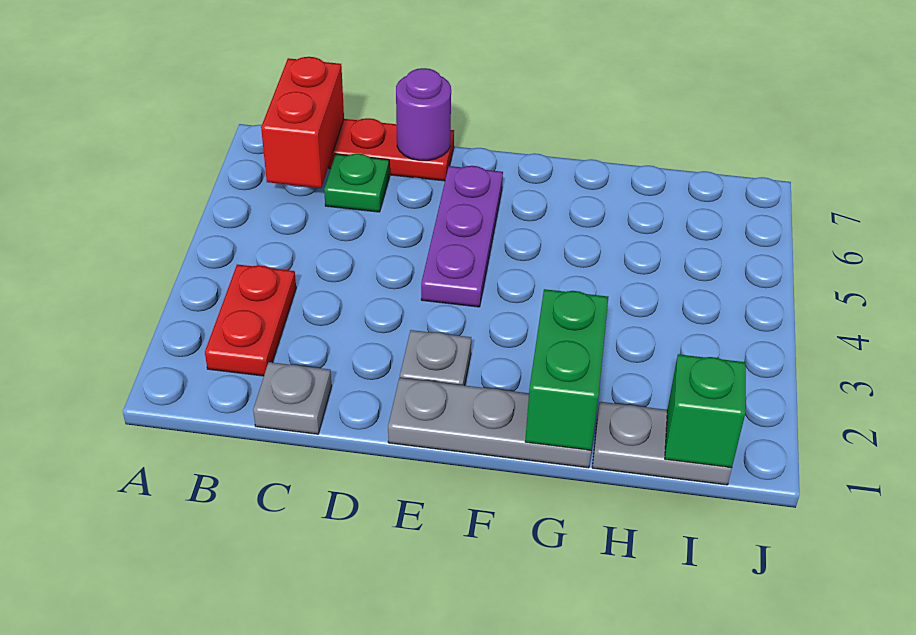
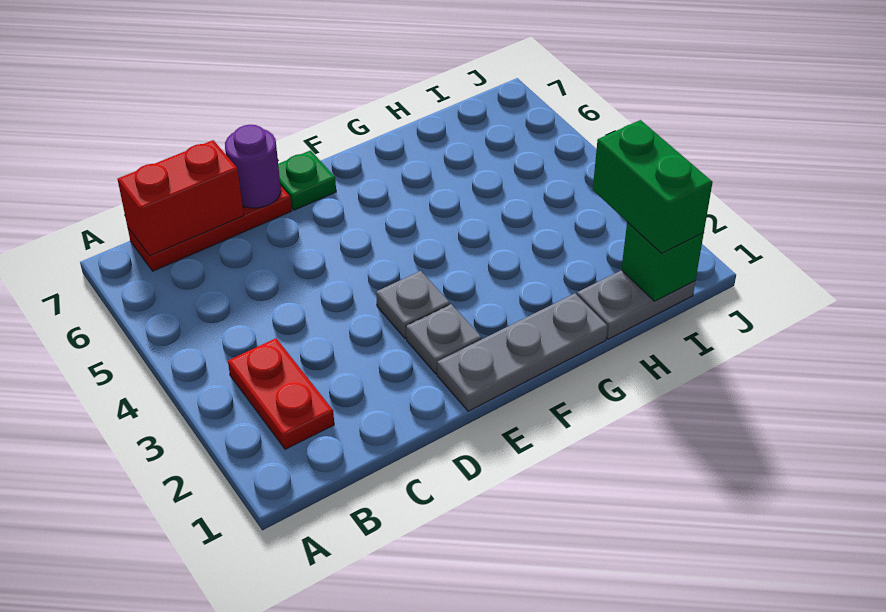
red 1x2 brick [261,57,344,188] -> red 1x2 brick turned to [118,140,244,256]
grey 1x1 plate [253,362,332,434] -> grey 1x1 plate moved to [376,271,450,339]
green 1x1 plate [324,154,390,212] -> green 1x1 plate moved to [278,150,336,210]
purple 1x3 plate [421,166,503,307] -> none
green 1x2 brick [525,289,608,450] -> green 1x2 brick moved to [593,120,713,253]

